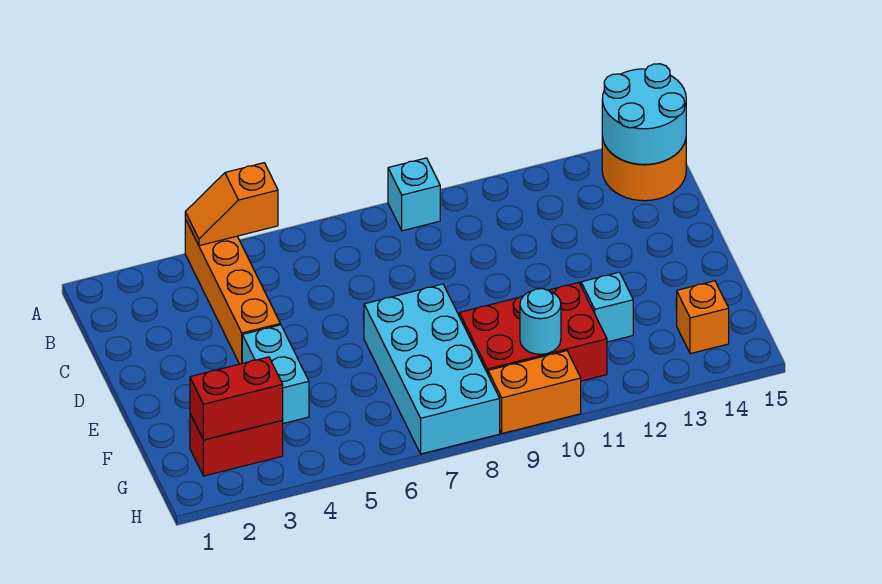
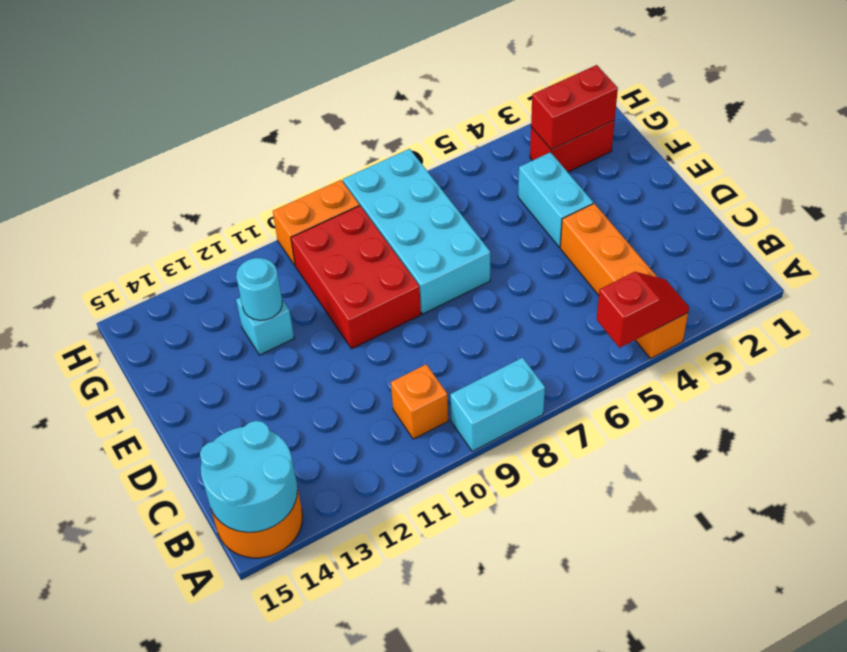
orange 1x2 slope [185,163,278,246] -> red 1x2 slope [597,272,689,348]
cyan 1x1 brick [388,158,440,231] -> cyan 1x2 brick [450,357,545,451]
red 2x3 brick [459,283,607,381] -> red 2x3 brick turned to [291,206,421,349]
cyan 1x1 round brick [520,289,561,354] -> cyan 1x1 round brick moved to [236,258,282,320]
orange 1x1 brick [677,281,729,354] -> orange 1x1 brick moved to [391,364,448,439]

